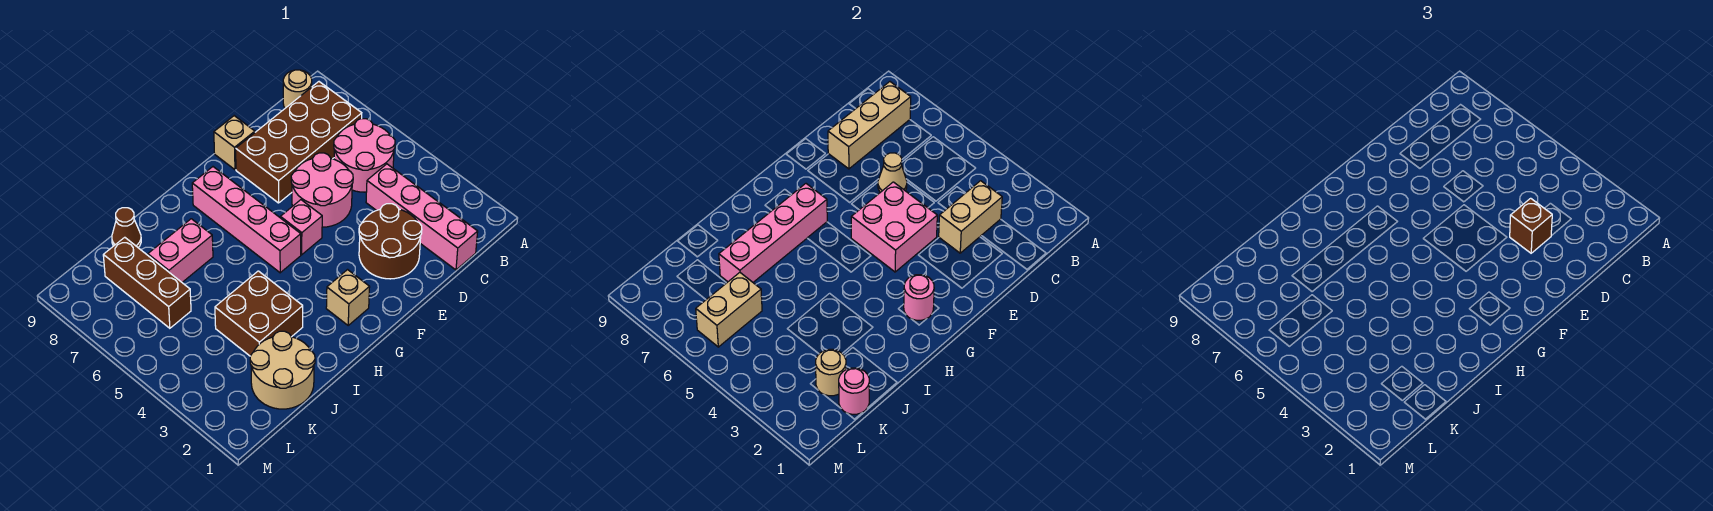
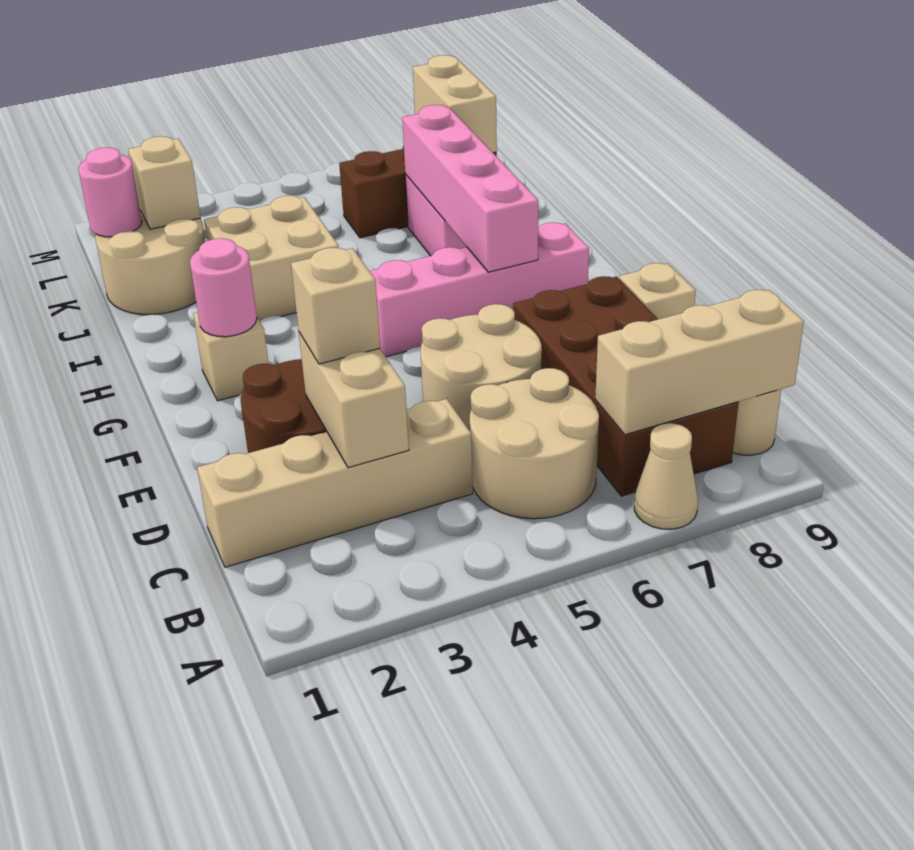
pink 2x2 round brick [334,119,395,192] -> tan 2x2 round brick [470,368,599,519]
tan 1x3 brick [828,82,911,169] -> tan 1x3 brick turned to [595,290,804,435]
pink 1x4 brick [366,164,478,270] -> tan 1x4 brick [197,399,473,567]
brown 1x1 brick [1510,198,1552,253] -> tan 1x1 brick [291,248,380,364]
pink 2x2 round brick [291,153,353,227] -> tan 2x2 round brick [421,304,542,431]
tan 1x1 cone [878,153,907,192] -> tan 1x1 cone moved to [634,423,698,529]
pink 2x2 brick [851,182,937,272] -> none
pink 1x1 brick [280,200,322,255] -> none
brown 2x2 brick [215,271,303,356] -> tan 2x2 brick [204,196,339,321]
brown 1x1 cone [112,208,141,247] -> none
tan 1x1 round brick [816,349,846,396] -> tan 1x1 brick [128,136,201,229]
tan 1x2 brick [696,273,762,347] -> tan 1x2 brick moved to [413,55,497,153]

